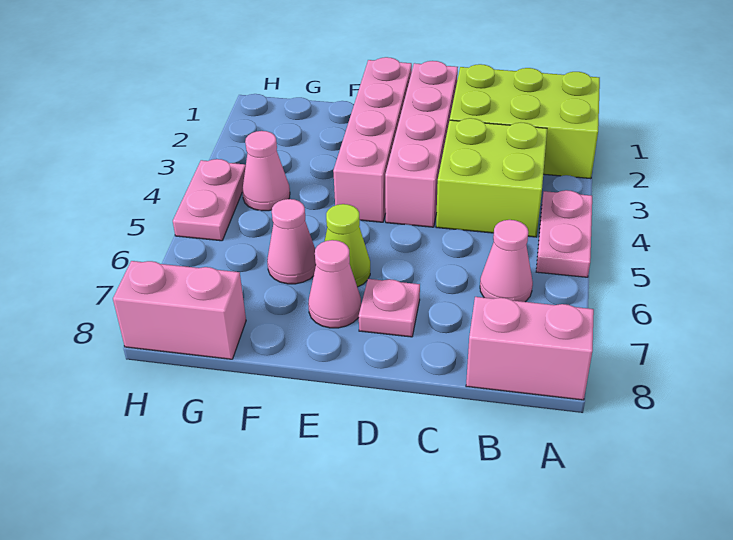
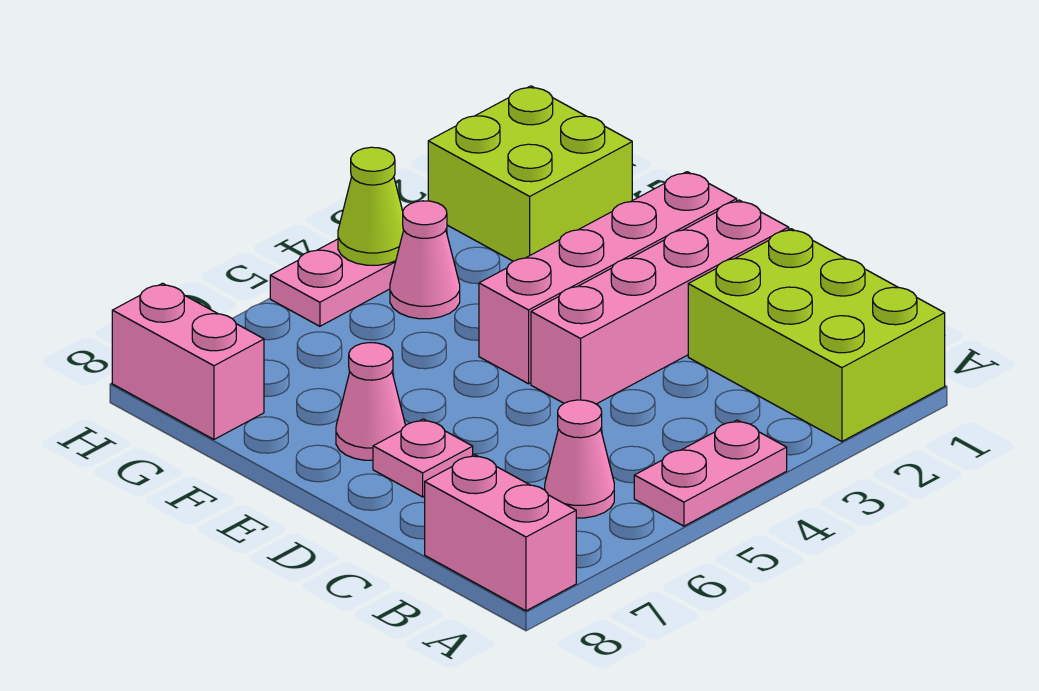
lime 2x2 brick [436,118,547,237] -> lime 2x2 brick moved to [428,86,632,261]
lime 1x1 cone [324,204,370,287] -> lime 1x1 cone moved to [338,147,404,265]
pink 1x1 cone [267,199,316,284] -> none

